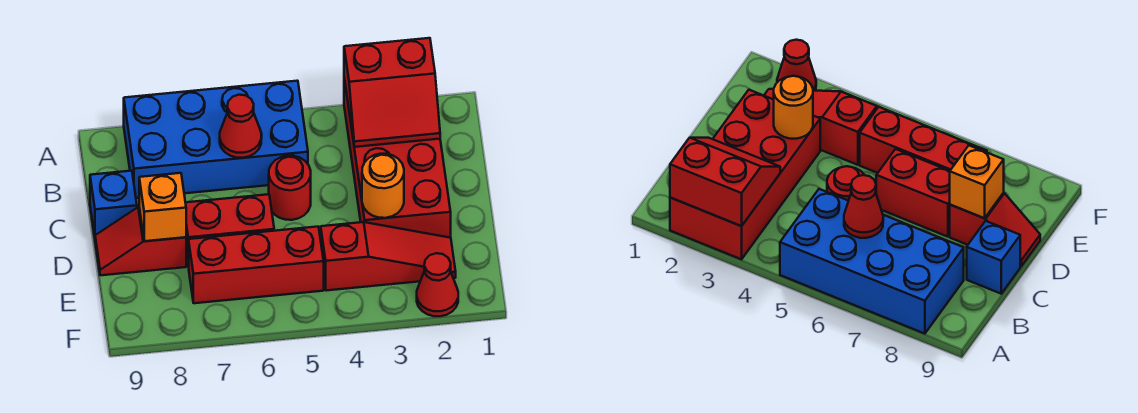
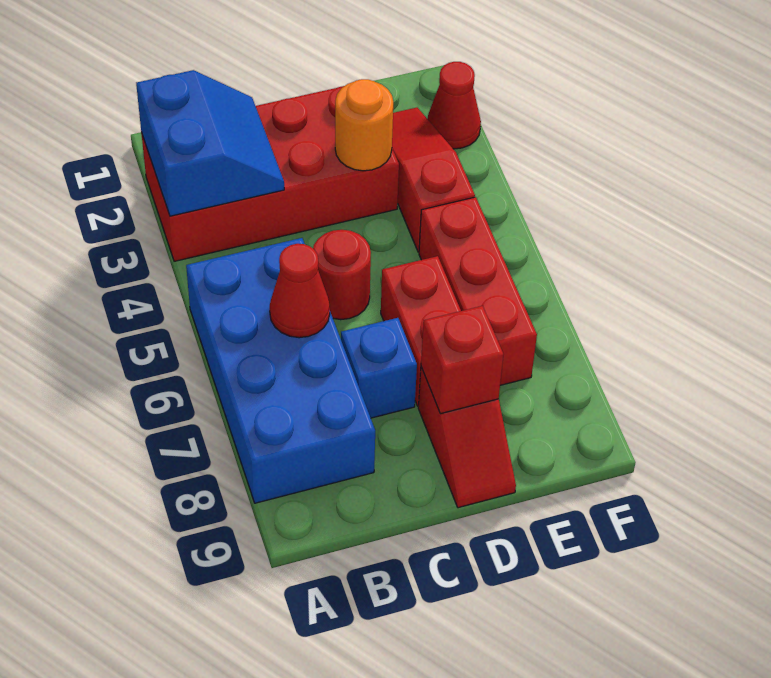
red 2x2 slope [344,38,440,147] -> blue 2x2 slope [136,70,284,216]
blue 1x1 brick [90,171,137,236] -> blue 1x1 brick moved to [341,318,417,418]
orange 1x1 brick [139,173,186,241] -> red 1x1 brick [421,306,504,414]

